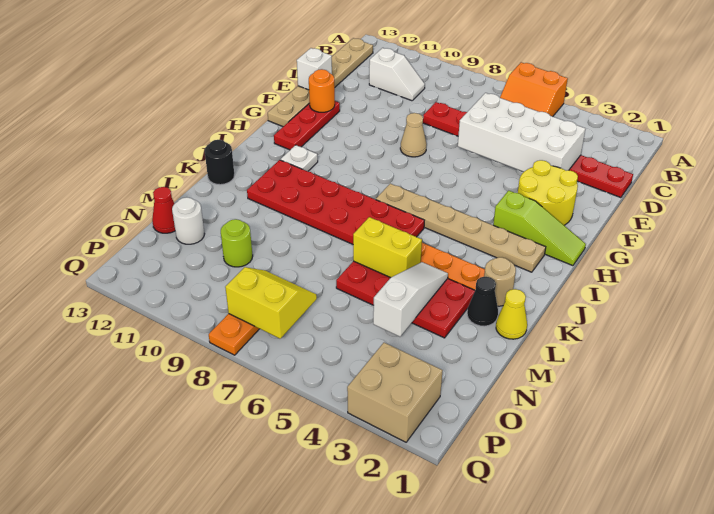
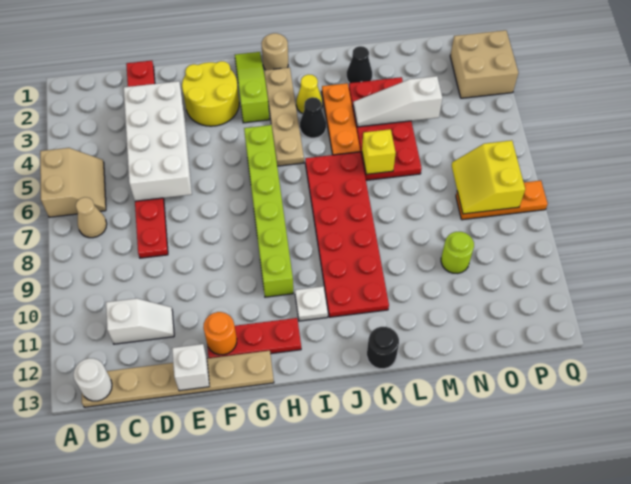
orange 2x2 slope [500,62,568,117] -> tan 2x2 slope [40,148,106,217]
white 1x2 slope [369,48,425,101] -> white 1x2 slope turned to [106,298,174,344]
tan 1x1 cone [400,113,427,157] -> tan 1x1 cone moved to [76,197,107,238]
none -> lime 1x6 brick [244,125,293,297]
tan 1x6 plate [376,184,546,272] -> tan 1x4 plate [264,67,304,166]
none -> black 1x1 cone [300,97,326,138]
tan 1x1 round brick [484,257,516,306] -> tan 1x1 round brick moved to [262,33,288,70]
yellow 1x1 cone [496,289,527,339] -> yellow 1x1 cone moved to [296,74,322,114]
yellow 1x2 brick [353,217,422,278] -> yellow 1x1 brick [362,129,396,174]
white 1x1 round brick [172,197,204,244] -> white 1x1 round brick moved to [73,358,112,401]
red 1x1 cone [152,187,175,233] -> none

